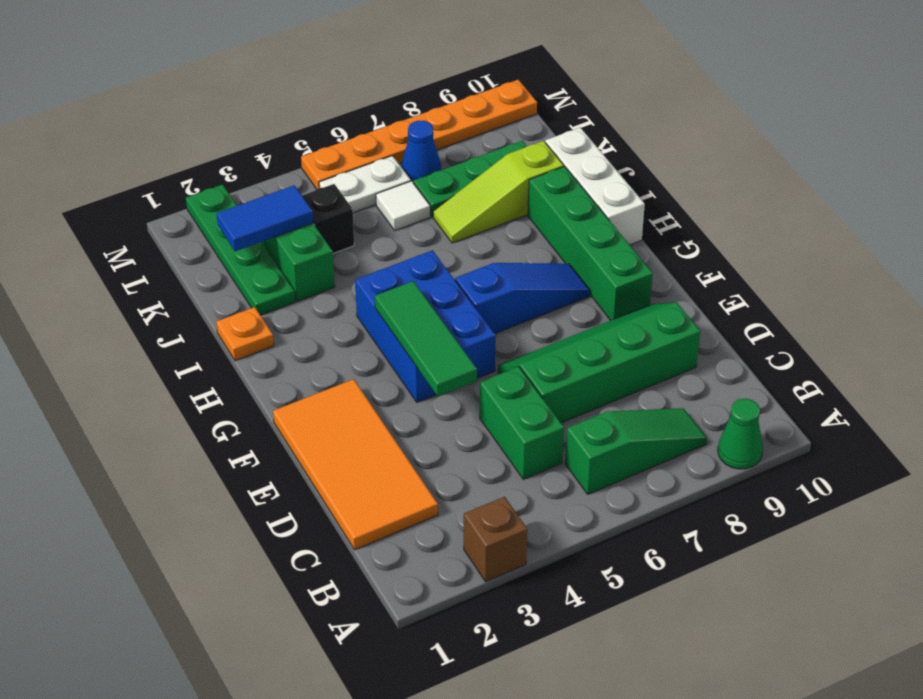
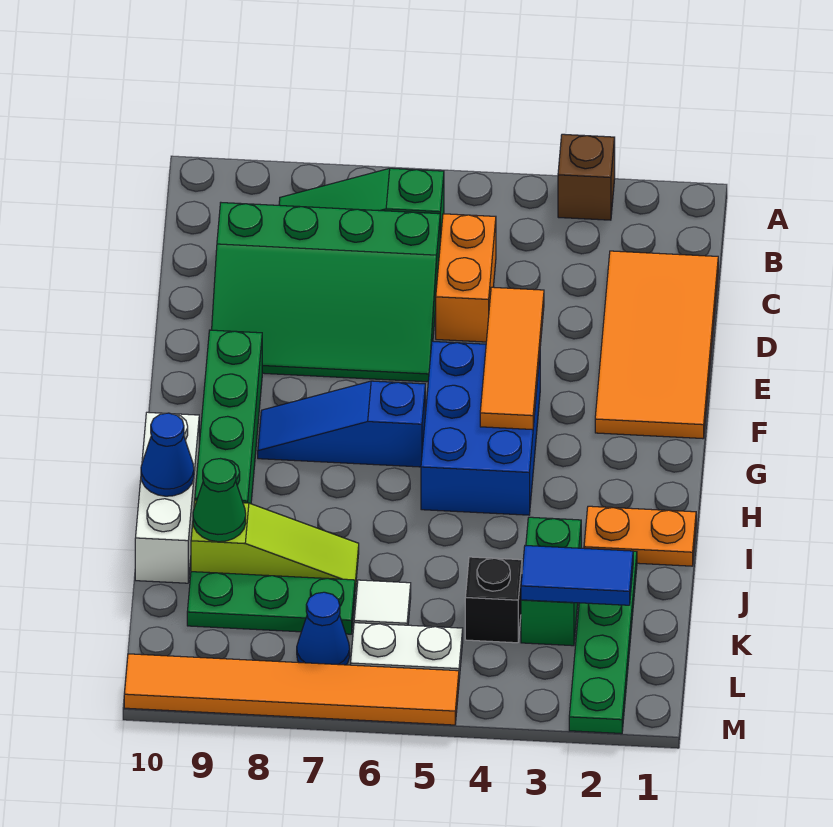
green 1x1 cone [718,399,763,469] -> green 1x1 cone moved to [193,459,246,542]
green 1x2 brick [480,367,564,479] -> orange 1x2 brick [436,214,496,342]
green 2x4 slope [498,302,700,423] -> green 3x4 slope [212,203,440,382]
green 1x3 tile [375,281,477,396] -> orange 1x3 tile [480,287,544,430]
orange 1x1 plate [216,307,274,361] -> orange 1x2 plate [584,506,696,566]
none -> blue 1x1 cone [141,413,194,496]
orange 1x6 plate [301,80,537,189] -> orange 1x6 tile [124,654,459,725]

